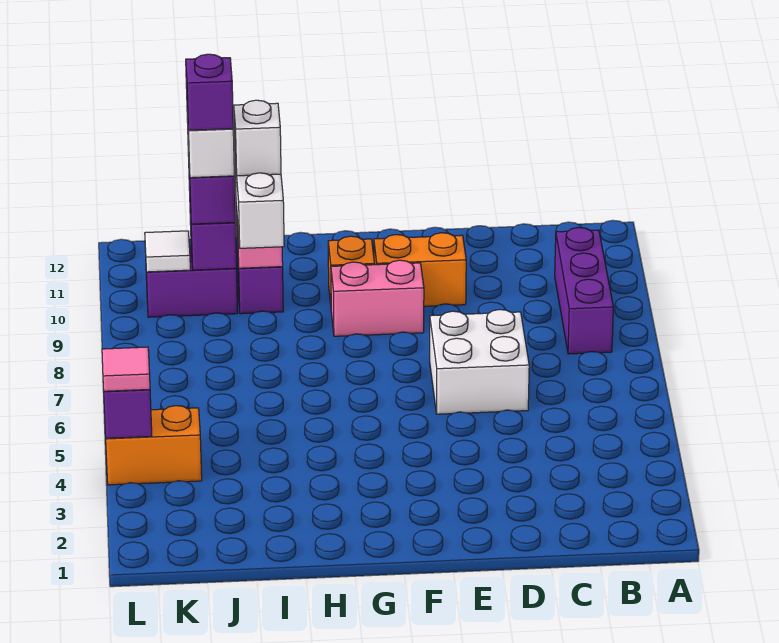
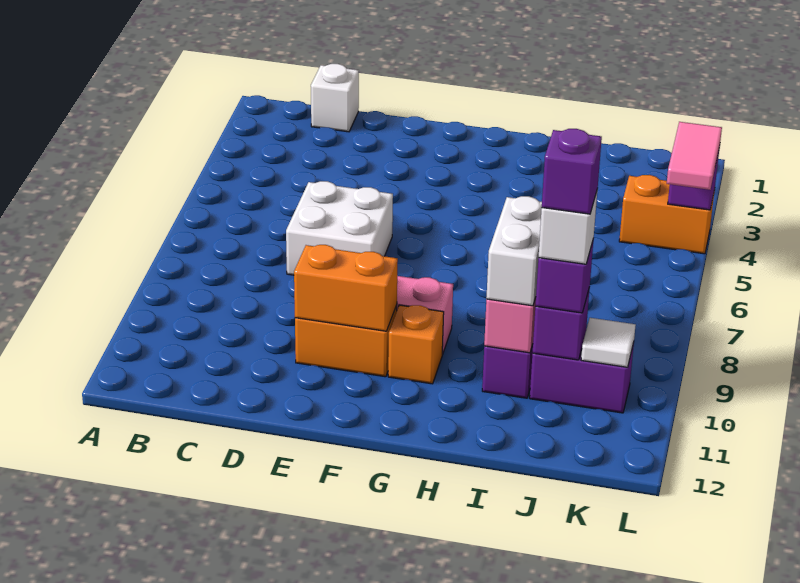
purple 1x3 brick [555,227,613,354] -> none
none -> orange 1x2 brick [294,245,398,331]
white 1x1 brick [234,100,281,176] -> white 1x1 brick moved to [311,64,359,132]
pink 1x1 tile [102,347,150,391] -> pink 1x2 tile [667,122,722,190]

